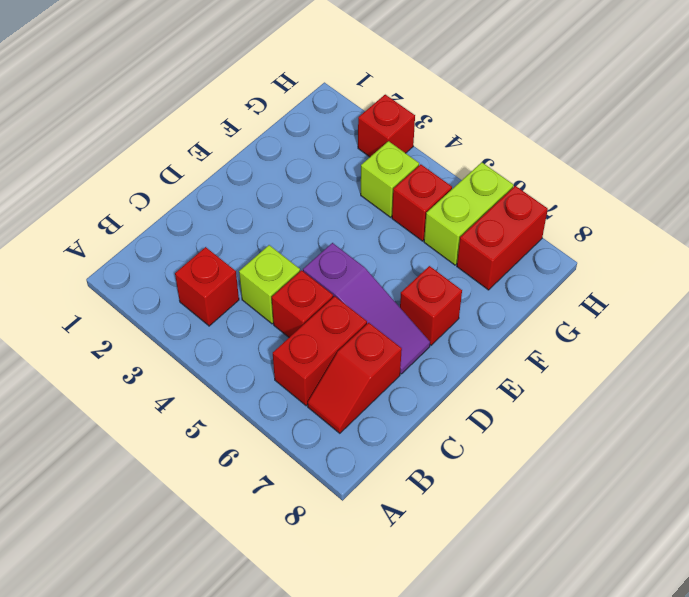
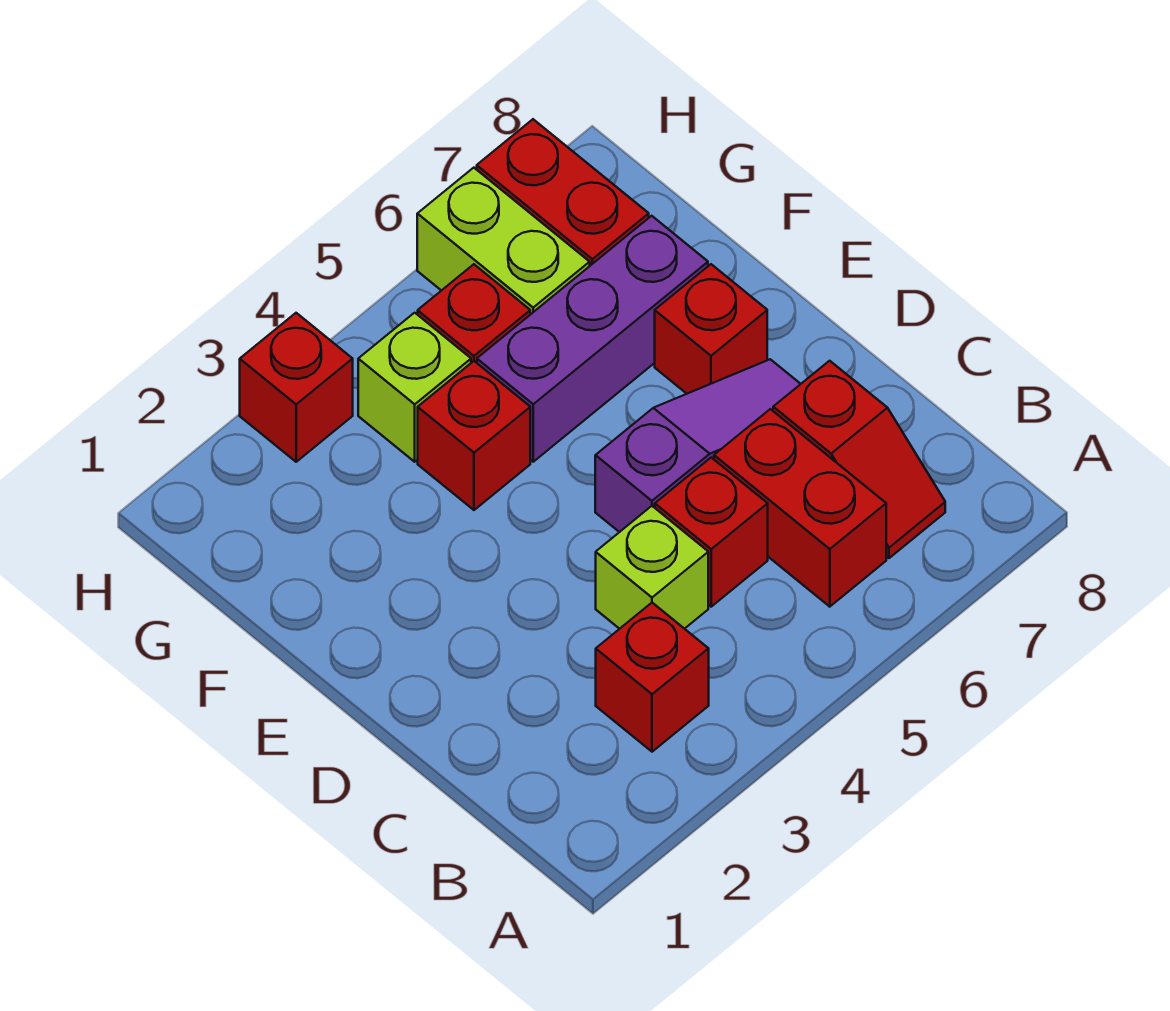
none -> red 1x1 brick [418,361,530,510]
none -> purple 1x3 brick [477,216,708,462]

